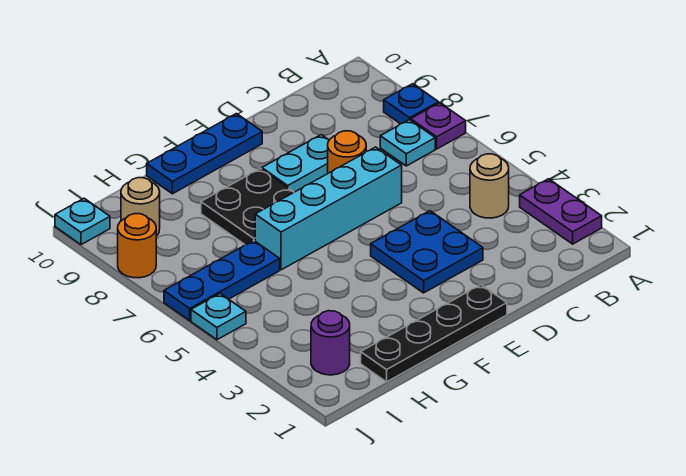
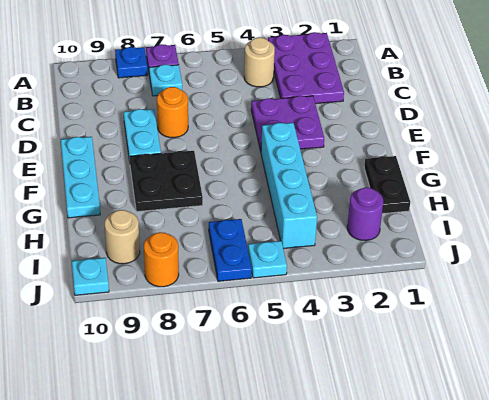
purple 1x2 plate [520,179,602,244] -> purple 2x3 plate [268,32,344,104]
blue 2x2 plate [371,211,483,293] -> purple 2x2 plate [251,96,324,151]
cyan 1x4 brick [255,147,402,270] -> cyan 1x4 brick moved to [261,123,317,249]
black 1x4 plate [361,285,507,382] -> black 1x2 plate [364,156,410,214]
blue 1x3 plate [147,114,262,194] -> cyan 1x3 plate [61,137,100,218]
blue 1x3 plate [164,241,280,321] -> blue 1x2 plate [209,219,252,281]

